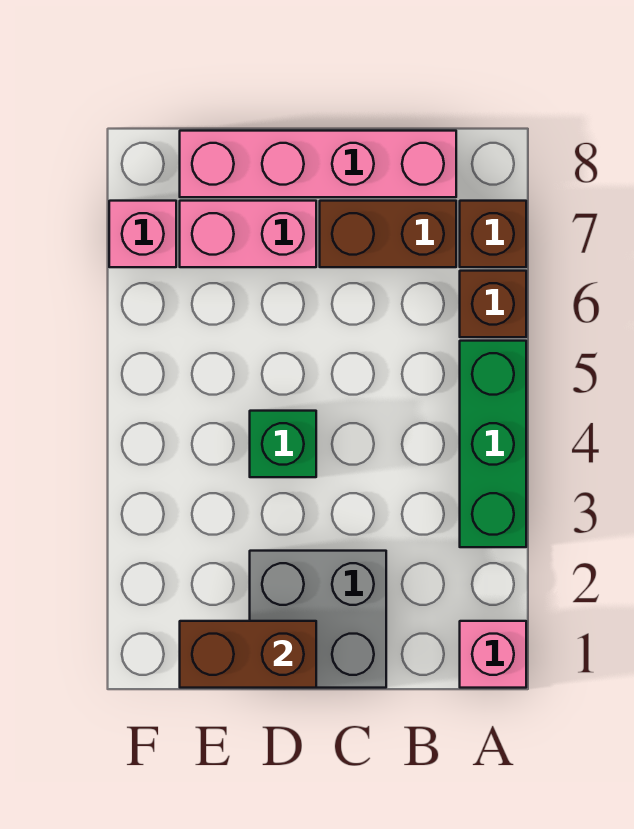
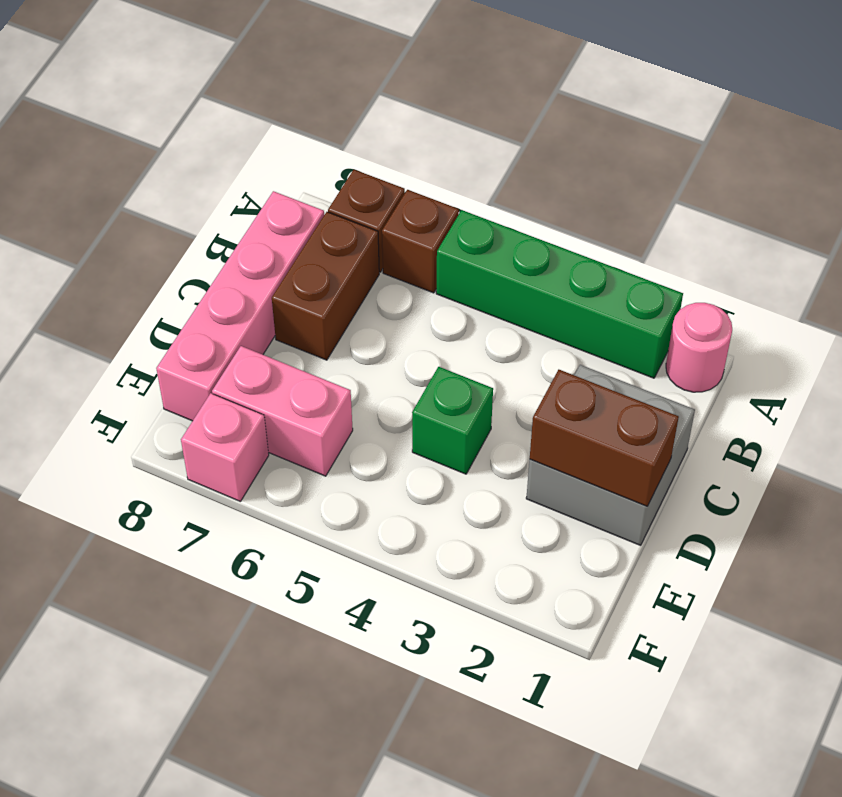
pink 1x1 brick [460,621,526,688] -> pink 1x1 round brick [666,303,732,392]
green 1x3 brick [460,341,526,547] -> green 1x4 brick [436,210,683,378]
brown 1x2 brick [180,621,316,688] -> brown 1x2 brick turned to [530,370,679,506]
pink 1x2 brick [180,201,316,267] -> pink 1x2 brick turned to [212,346,353,476]

